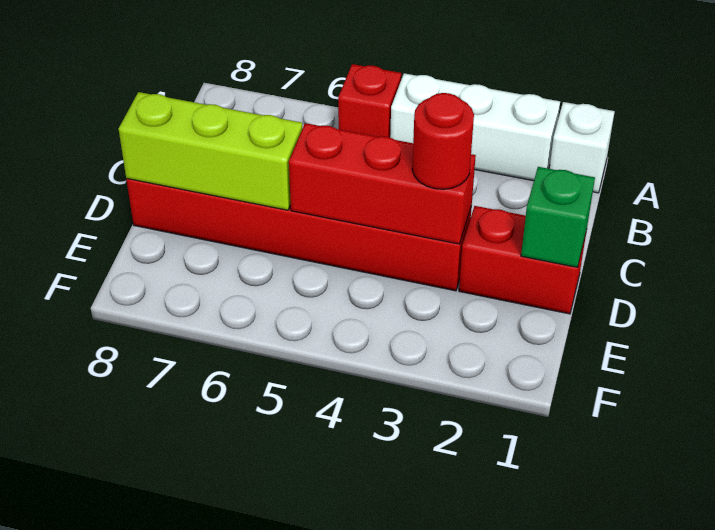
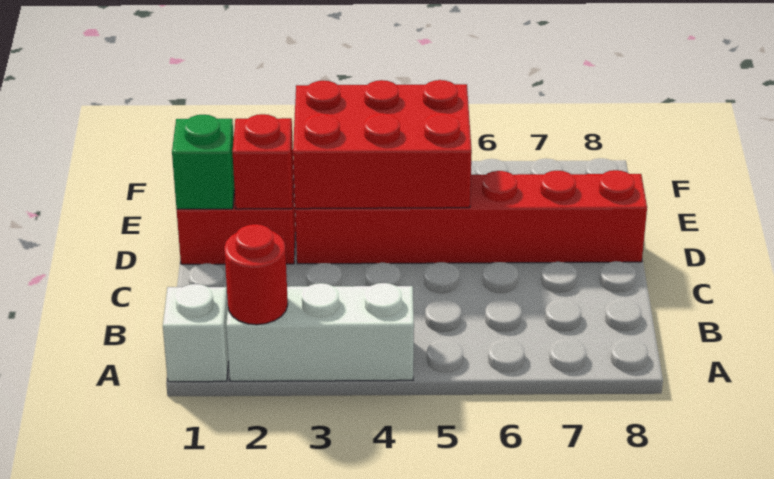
red 1x1 brick [338,64,401,138] -> red 1x1 brick moved to [233,114,294,209]
red 1x3 brick [289,123,476,244] -> red 2x3 brick [293,80,472,209]
red 1x1 round brick [412,93,474,189] -> red 1x1 round brick moved to [224,224,288,325]
lime 1x3 brick [119,92,303,210] -> none

